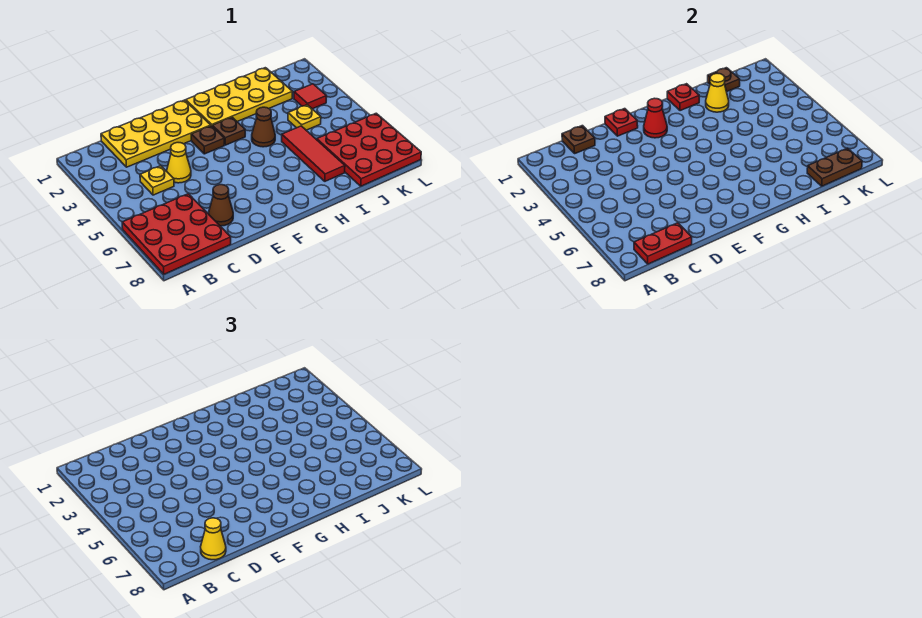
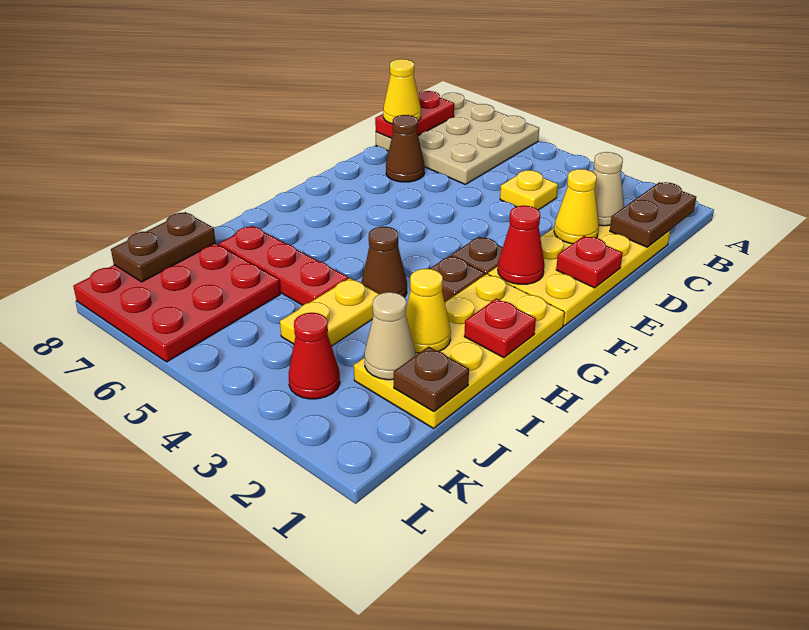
red 3x3 plate [122,194,231,274] -> tan 3x3 plate [376,93,539,184]
brown 1x1 plate [562,126,595,153] -> brown 1x2 plate [610,182,696,247]
none -> tan 1x1 cone [593,152,624,226]
yellow 1x1 cone [167,143,191,183] -> yellow 1x1 cone moved to [554,169,599,244]
red 1x3 tile [282,126,345,181] -> red 1x3 plate [219,226,348,305]
none -> tan 1x1 cone [364,292,416,380]
yellow 1x1 plate [288,105,321,130] -> yellow 1x2 plate [280,278,379,346]
red 1x1 tile [294,84,327,109] -> red 1x1 cone [289,313,340,399]

